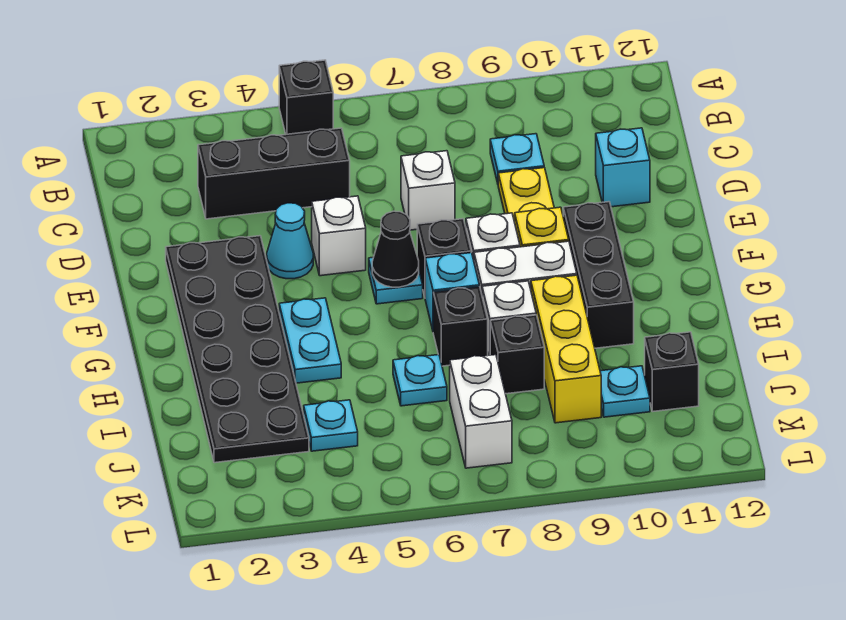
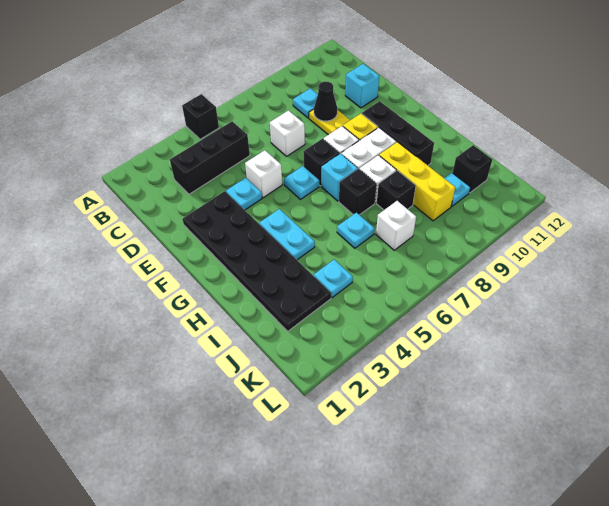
cyan 1x1 cone [267,203,313,279] -> cyan 1x1 plate [226,178,262,210]
black 1x1 cone [372,211,419,287] -> black 1x1 cone moved to [314,81,337,121]
white 1x2 brick [450,355,512,468] -> white 1x1 brick [376,201,416,250]

